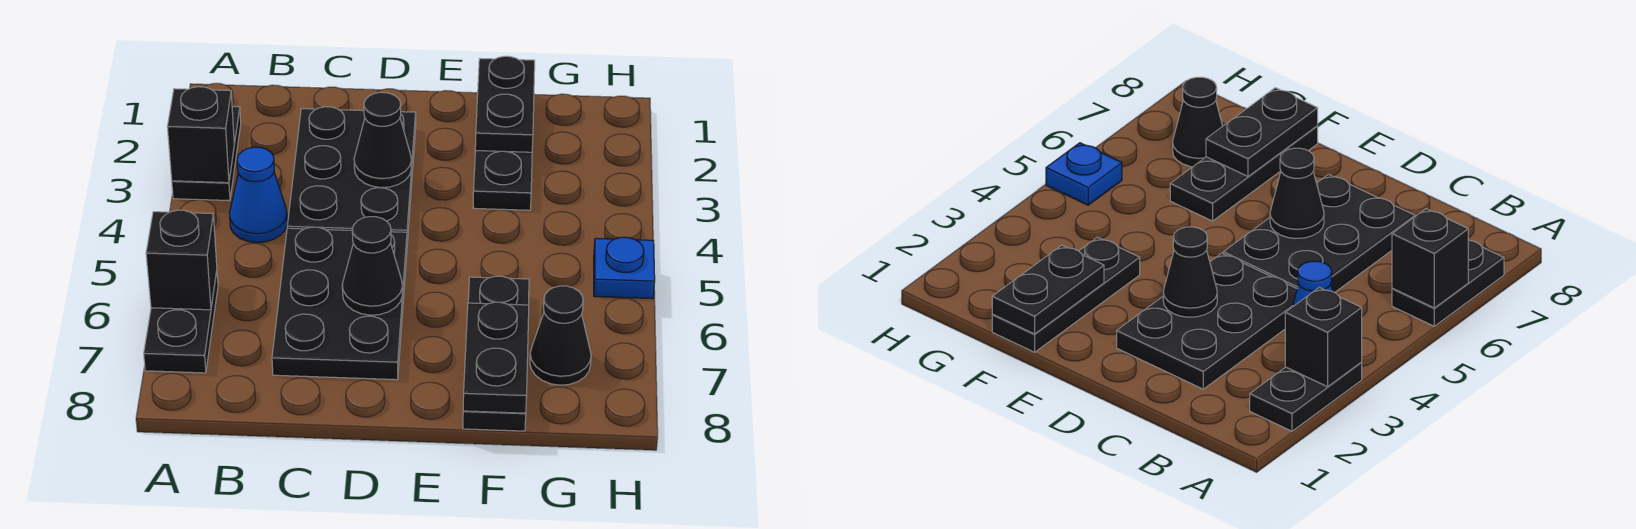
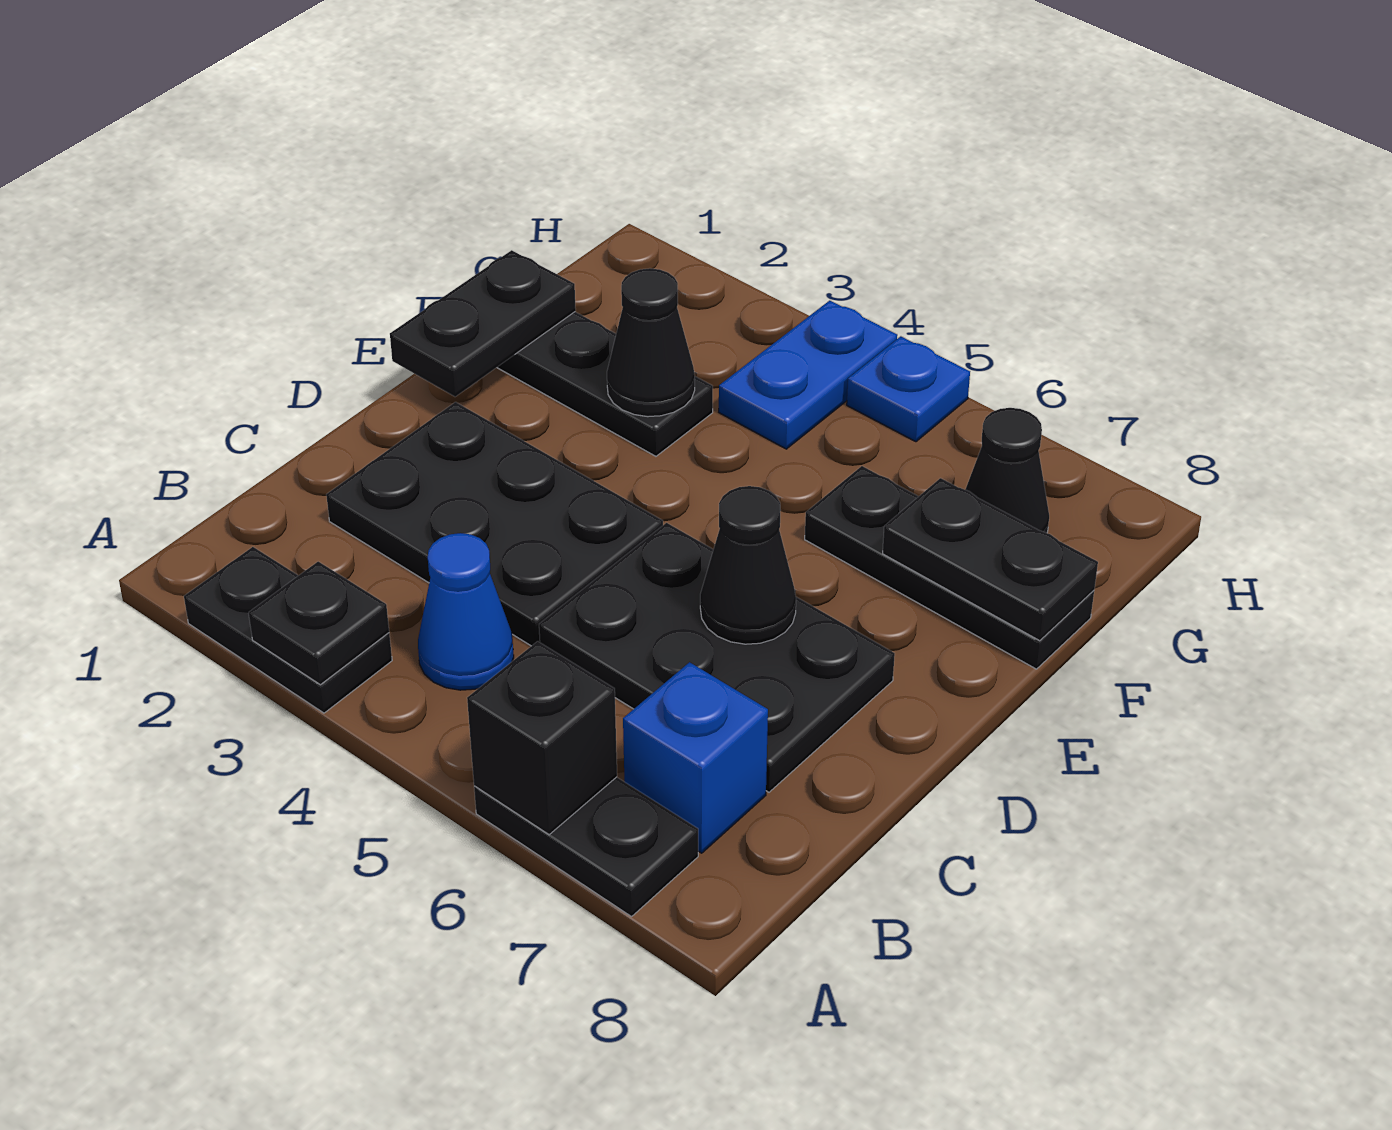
black 1x1 brick [167,87,234,183] -> black 1x1 plate [249,562,389,685]
none -> blue 1x1 brick [623,662,768,853]
black 1x1 cone [354,92,411,188] -> black 1x1 cone moved to [607,268,695,417]
black 1x2 plate [475,56,535,152] -> black 1x2 plate turned to [390,250,576,397]
none -> blue 1x2 plate [719,301,897,449]

